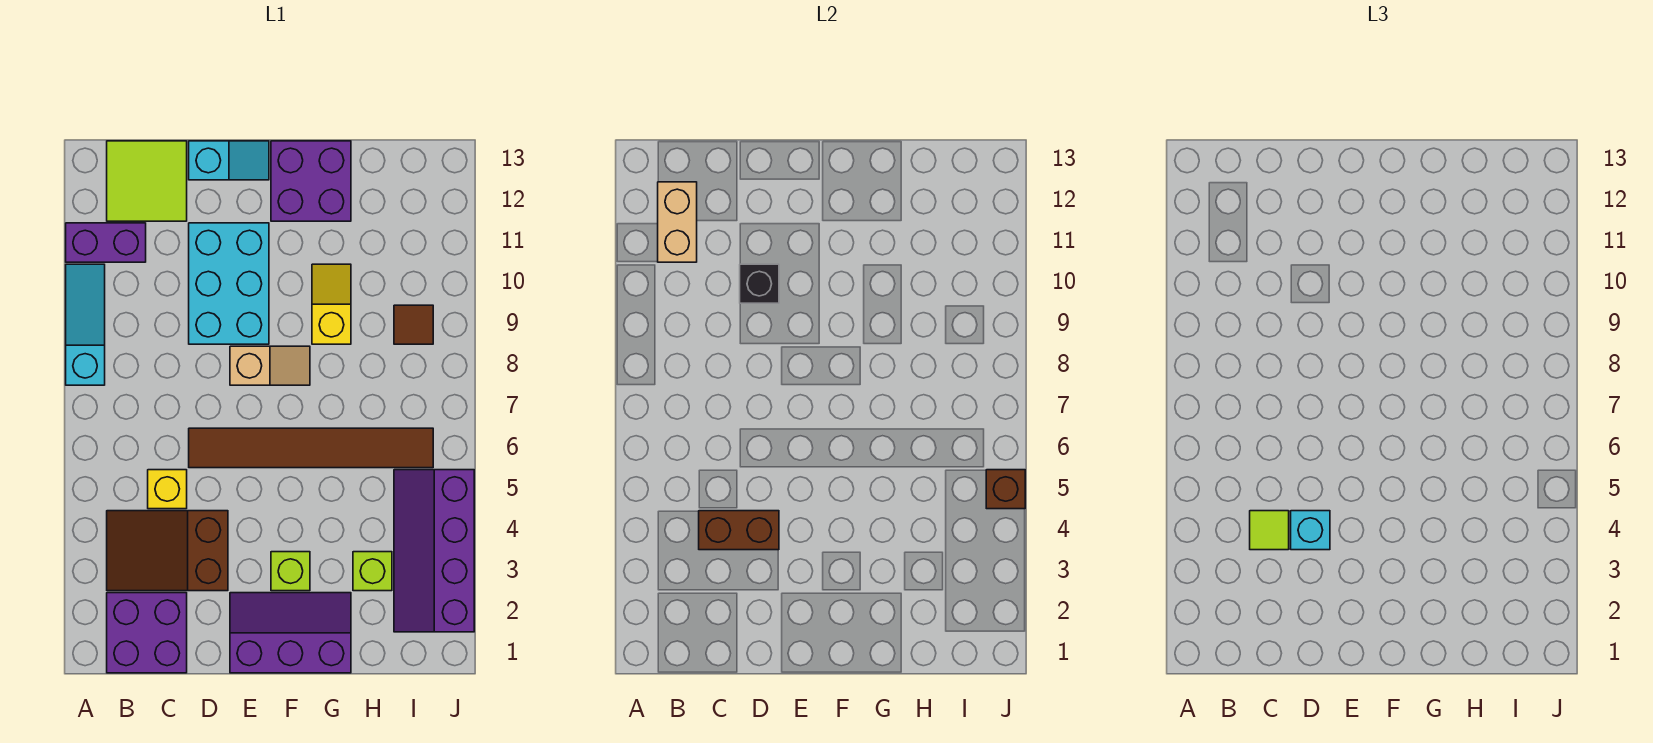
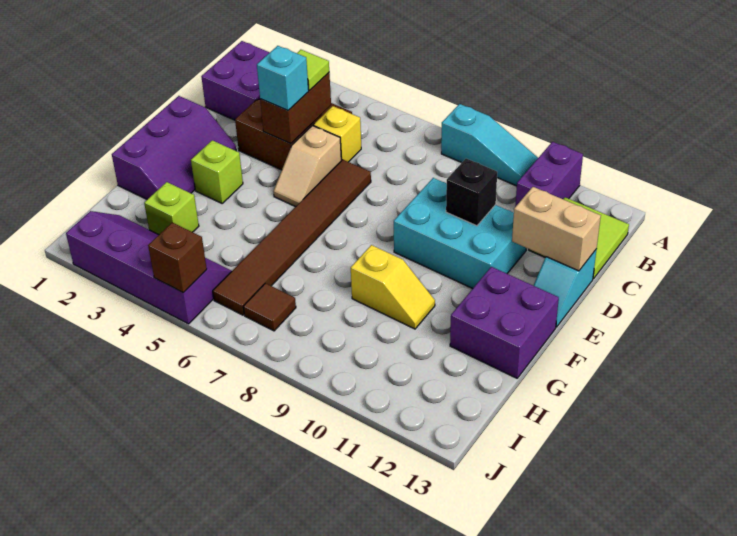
tan 1x2 brick [658,182,697,262] -> tan 1x2 brick moved to [512,187,601,271]
tan 1x2 slope [230,346,310,385] -> tan 1x2 slope moved to [273,126,341,207]
brown 1x1 tile [394,305,433,344] -> brown 1x1 tile moved to [243,283,296,331]

